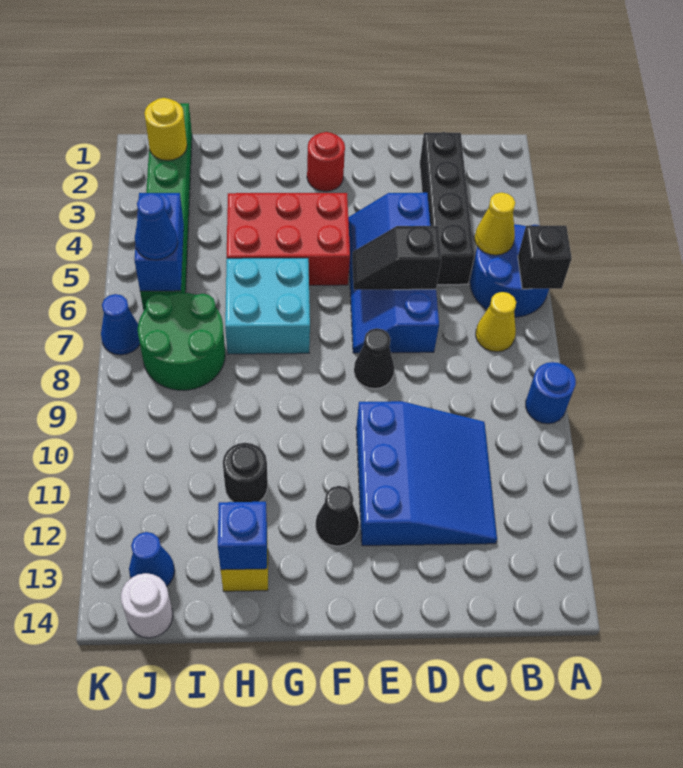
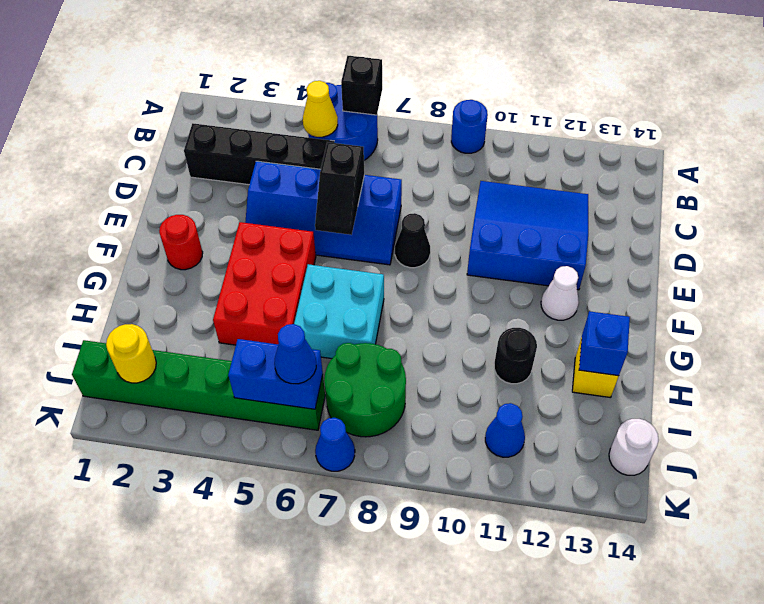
yellow 1x1 cone [476,292,516,352] -> none
black 1x1 cone [315,486,359,546] -> white 1x1 cone [541,266,579,320]
blue 1x1 cone [129,532,175,586] -> blue 1x1 cone moved to [485,403,525,457]

